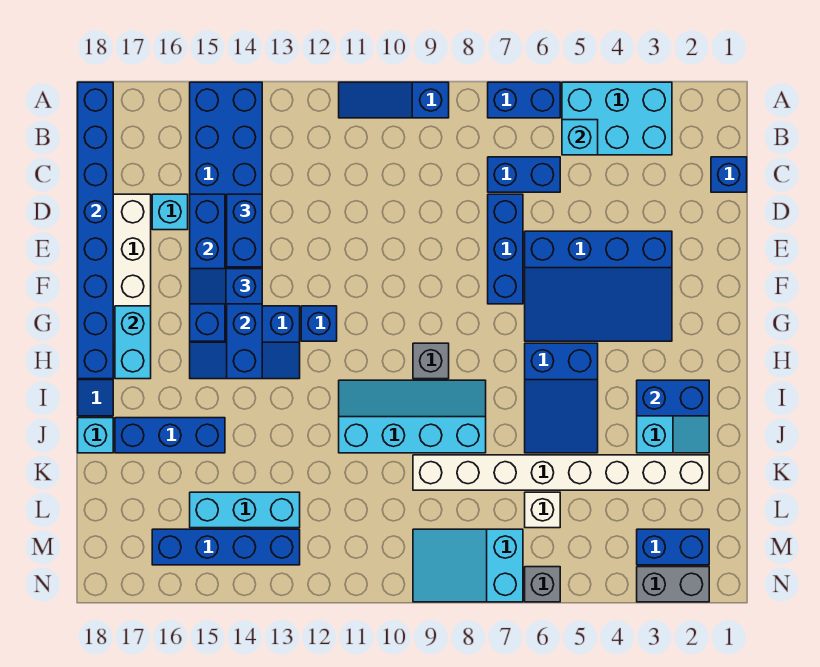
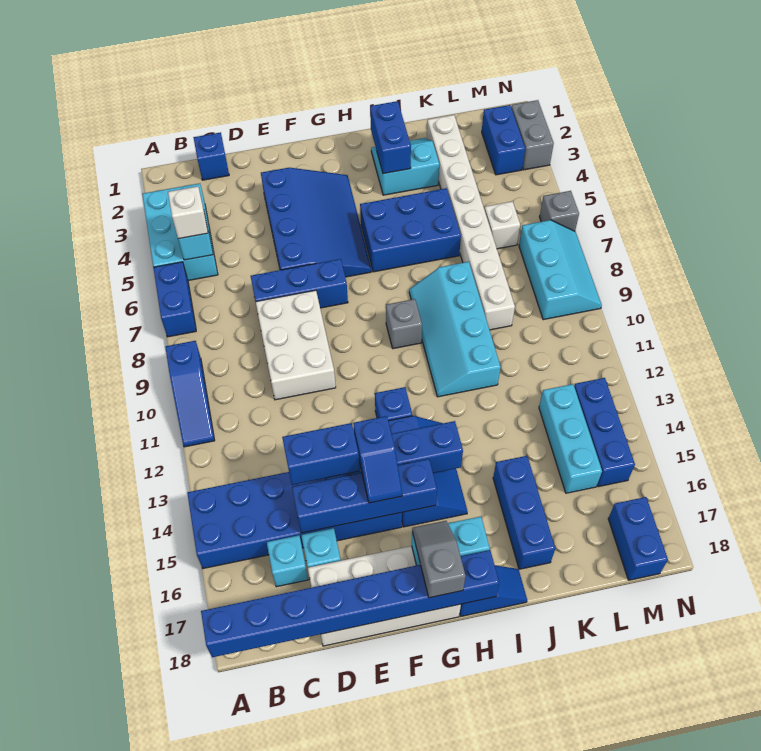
none -> white 1x1 brick [168,186,208,239]
blue 1x2 brick [488,157,560,192] -> blue 1x2 brick moved to [608,497,668,580]
none -> white 2x3 brick [256,290,336,400]
none -> grey 1x2 slope [412,521,466,598]
blue 2x3 slope [525,343,598,453] -> blue 2x3 brick [360,188,461,272]
cyan 1x1 brick [78,418,113,453] -> cyan 1x1 brick moved to [267,535,308,587]
cyan 2x3 slope [413,529,523,602] -> cyan 2x3 slope turned to [519,220,602,320]
blue 1x4 brick [152,529,300,565] -> blue 1x3 brick [574,378,635,487]

